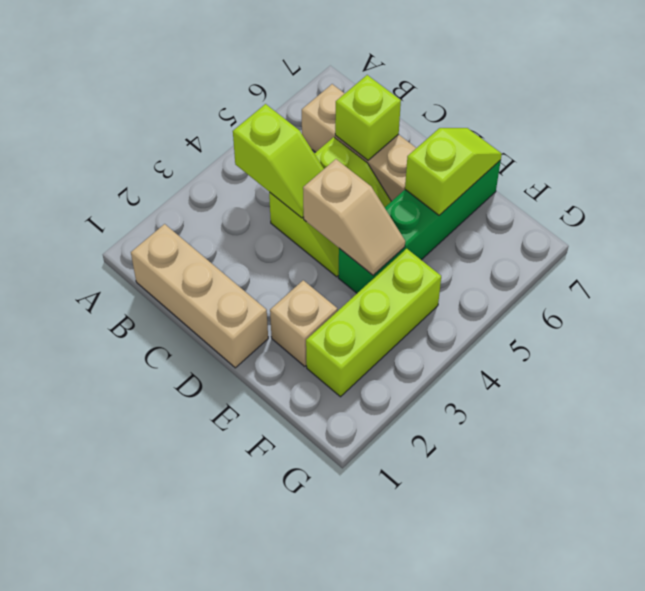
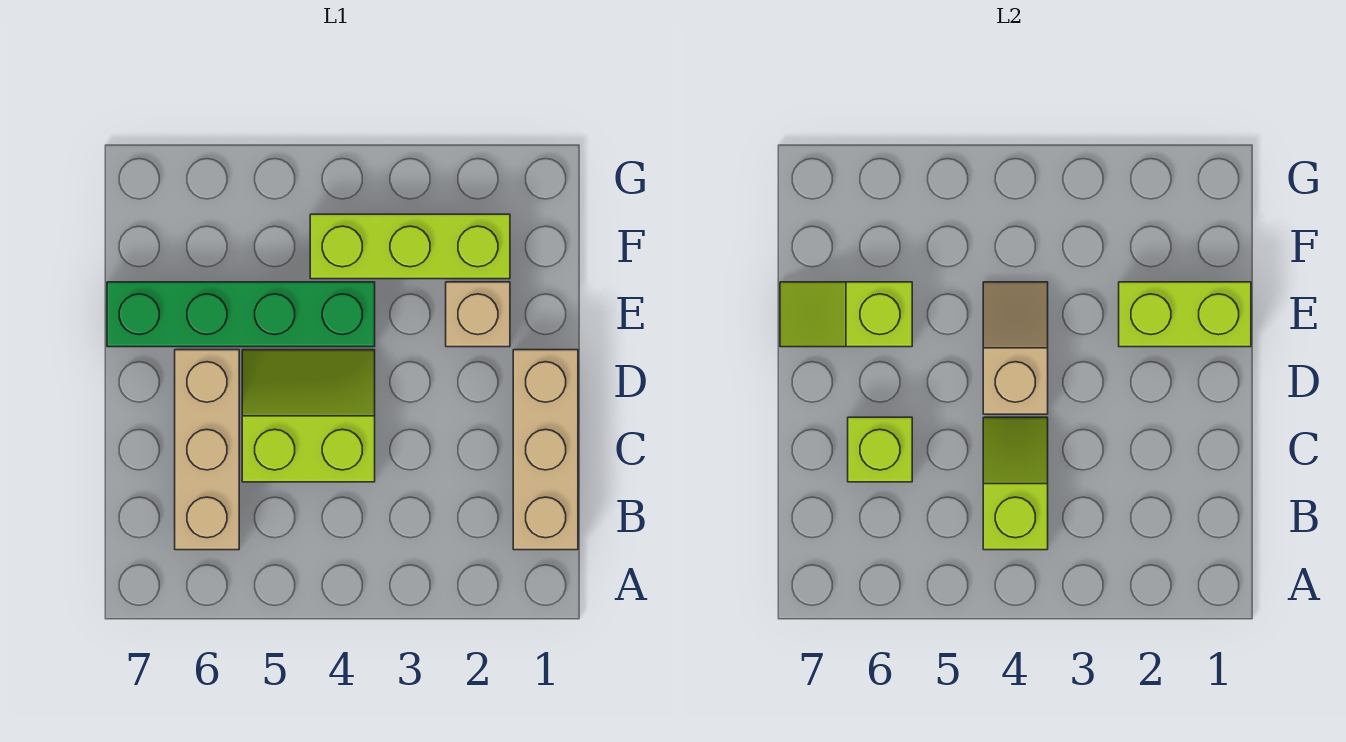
none -> lime 1x2 brick [1119,282,1251,347]

